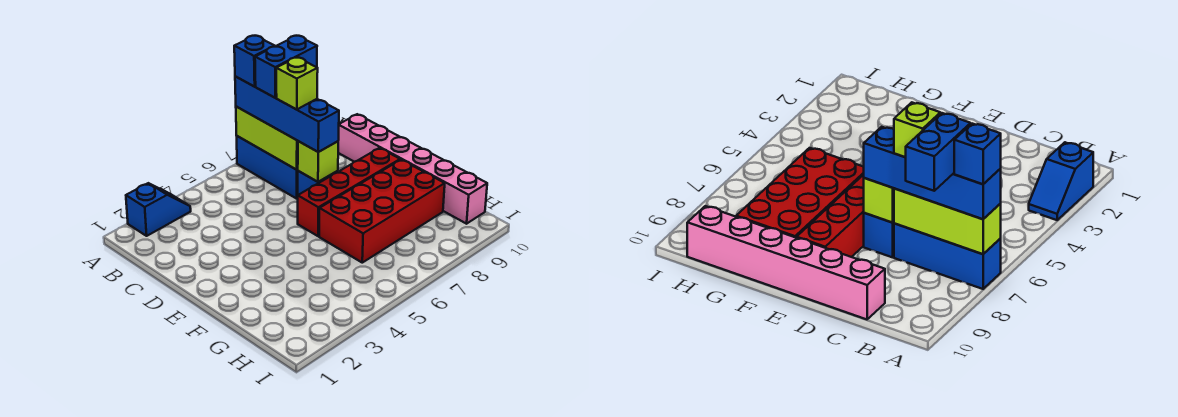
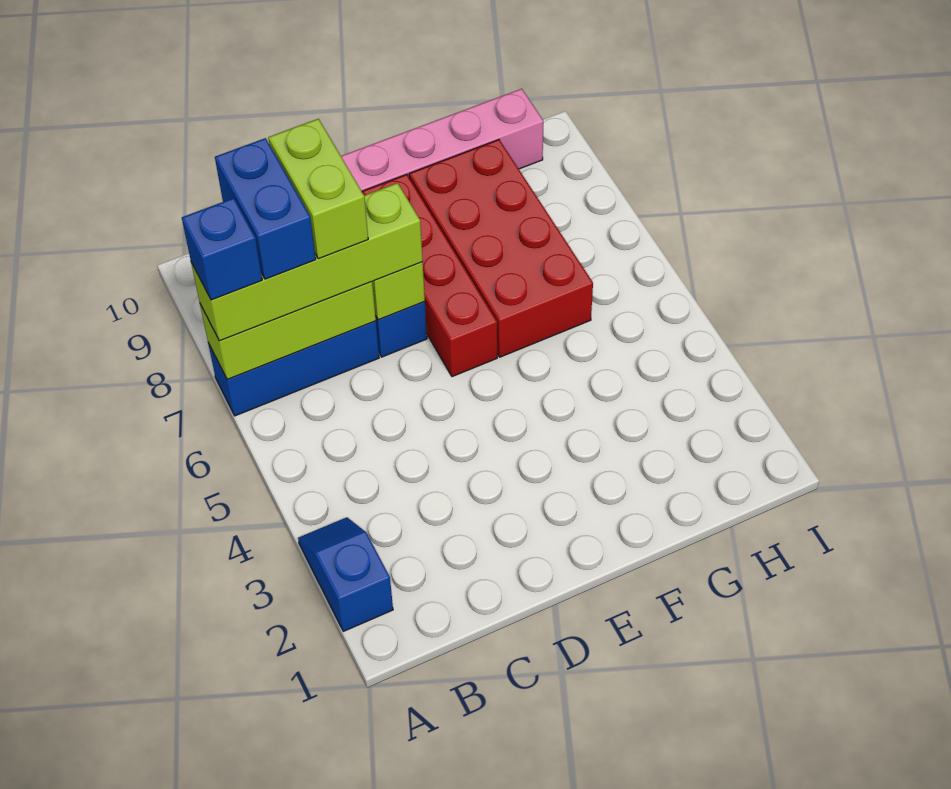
blue 1x4 brick [235,76,339,152] -> lime 1x4 brick [191,183,423,341]
lime 1x1 brick [276,58,318,110] -> lime 1x2 brick [268,119,368,259]

